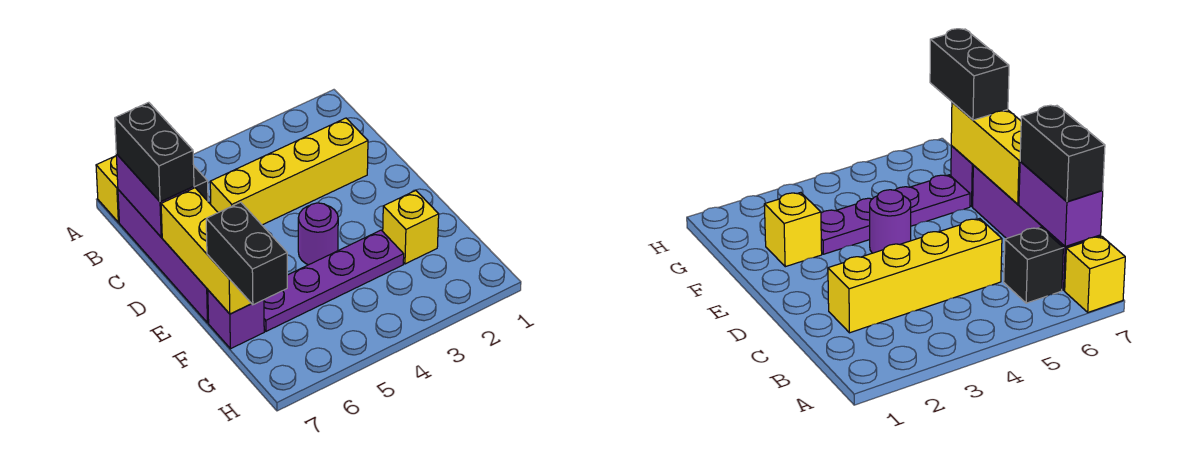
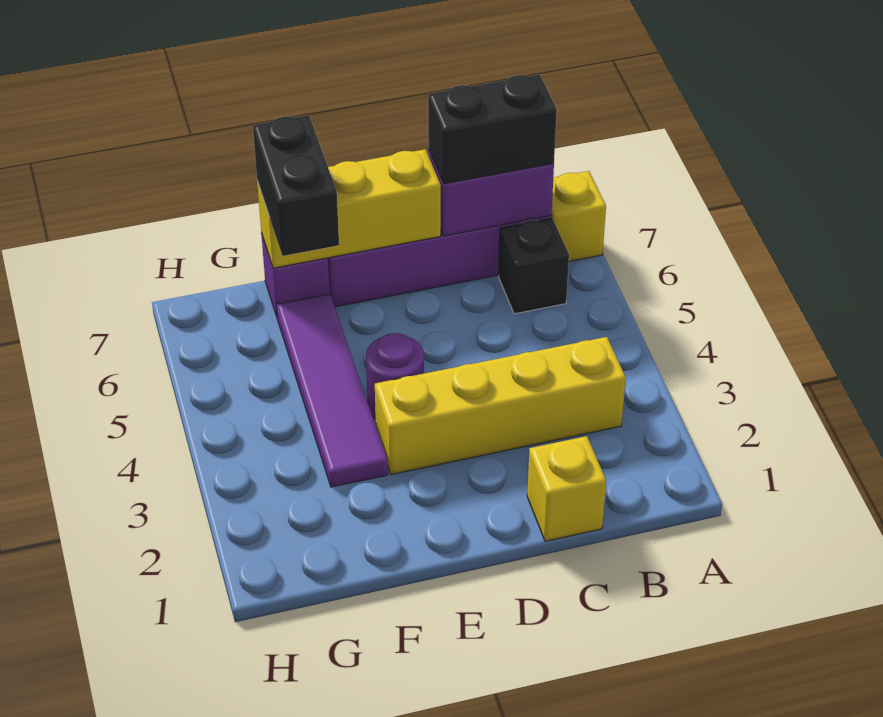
yellow 1x4 brick [210,118,368,225] -> yellow 1x4 brick turned to [375,337,626,475]
yellow 1x1 brick [383,191,439,264] -> yellow 1x1 brick moved to [527,436,606,541]
purple 1x4 plate [264,230,404,331] -> purple 1x4 tile [276,294,388,487]
black 1x2 brick [206,202,287,305] -> black 1x2 brick turned to [253,115,339,256]

